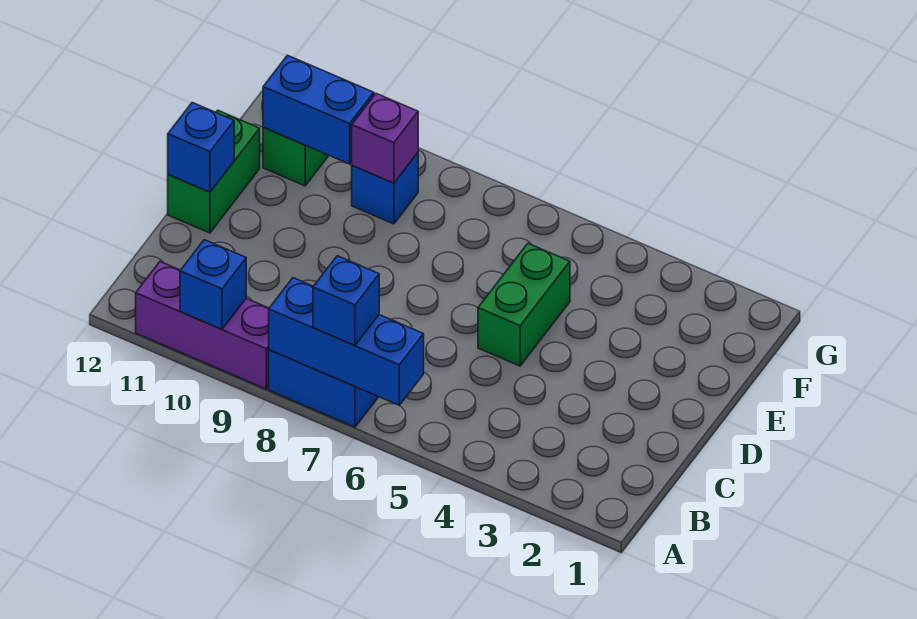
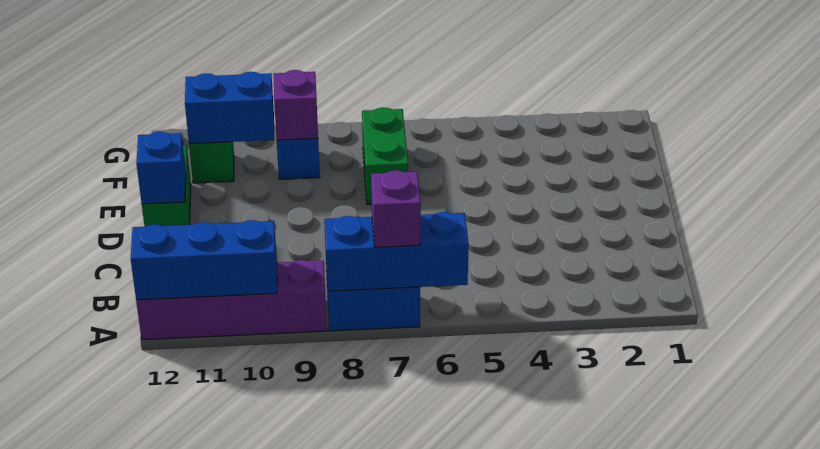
blue 1x1 brick [313,256,379,346] -> purple 1x1 brick [371,171,421,247]
purple 1x3 brick [136,262,269,389] -> purple 1x4 brick [136,260,327,340]
blue 1x1 brick [180,240,246,329] -> blue 1x3 brick [131,220,277,300]
green 1x2 brick [478,244,570,366] -> green 1x2 brick moved to [362,107,408,204]

